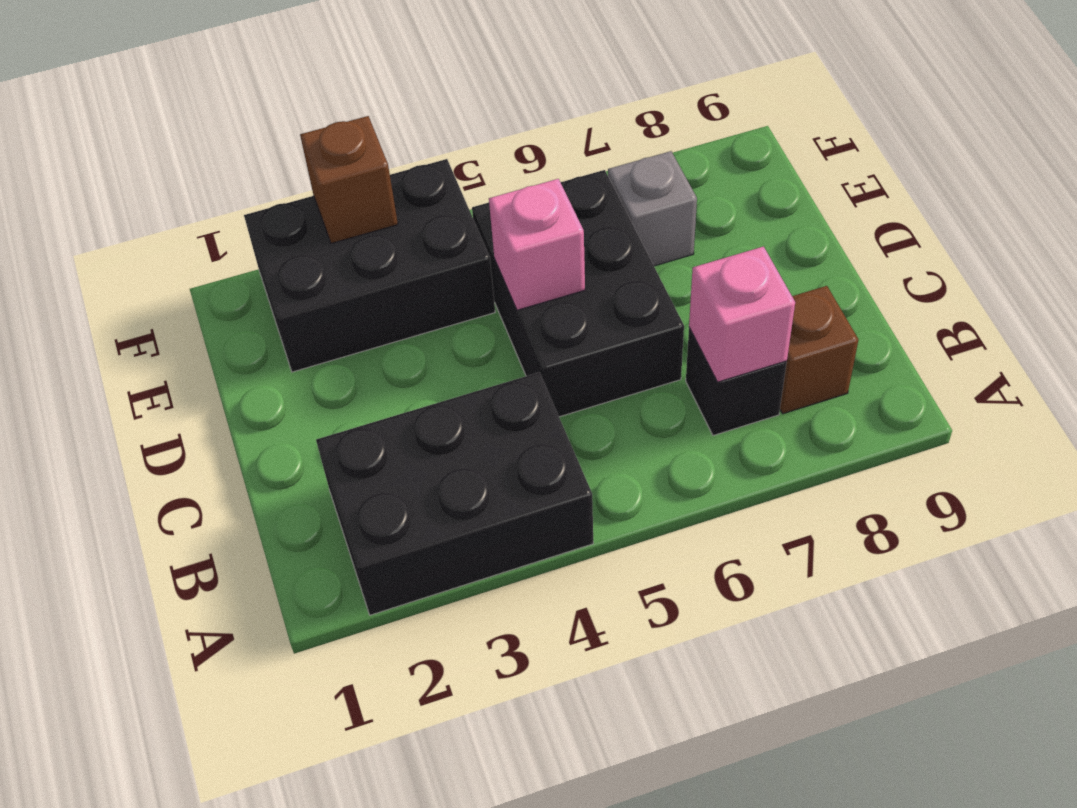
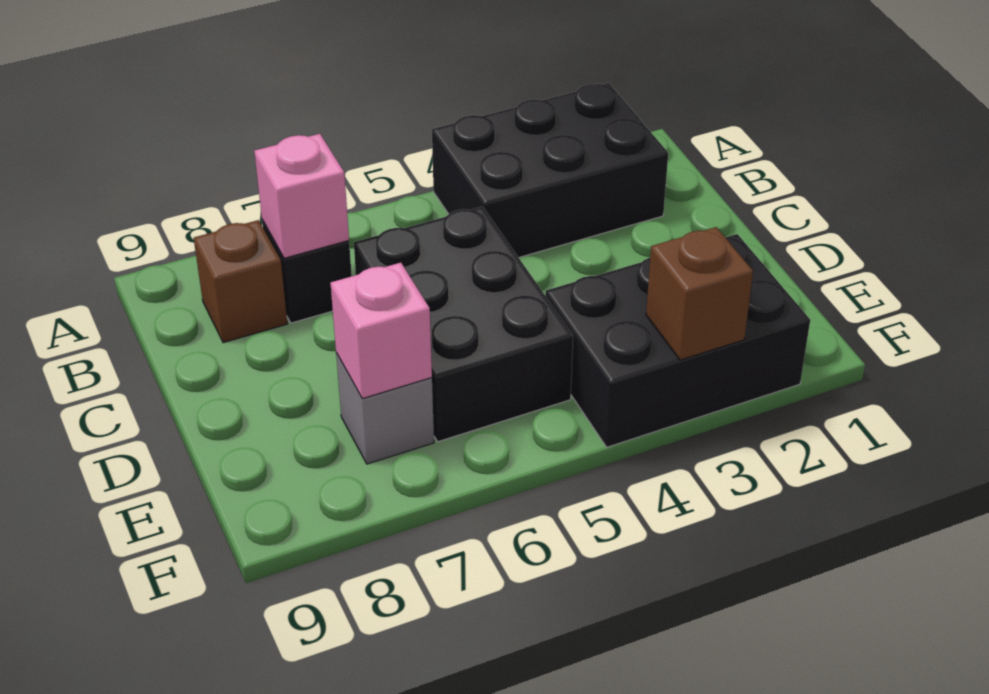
pink 1x1 brick [489,179,585,310] -> pink 1x1 brick moved to [331,263,432,399]

